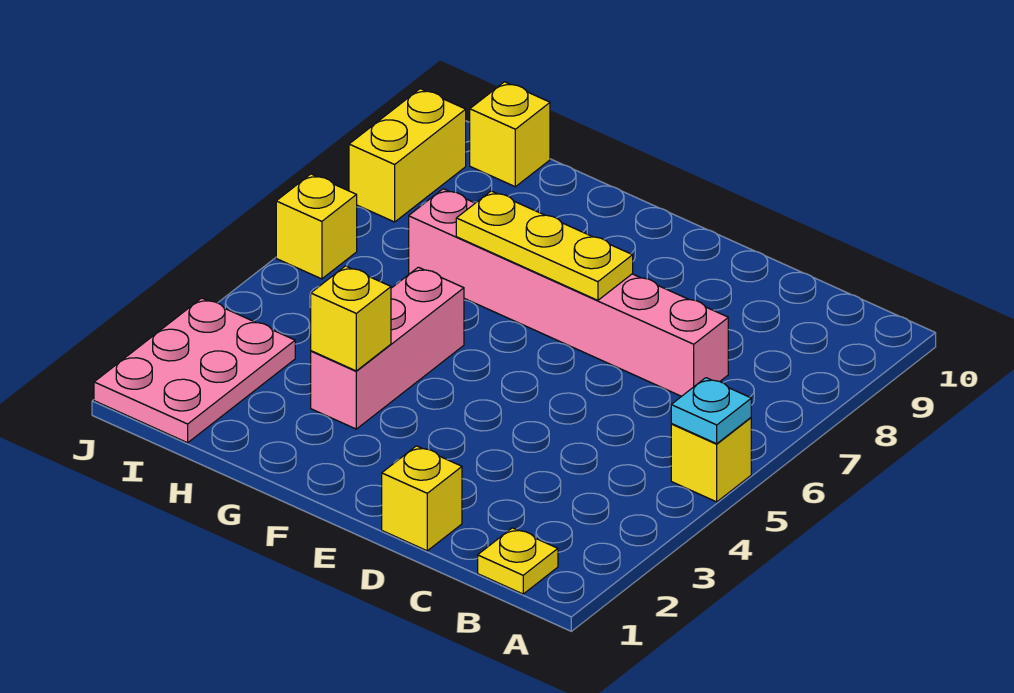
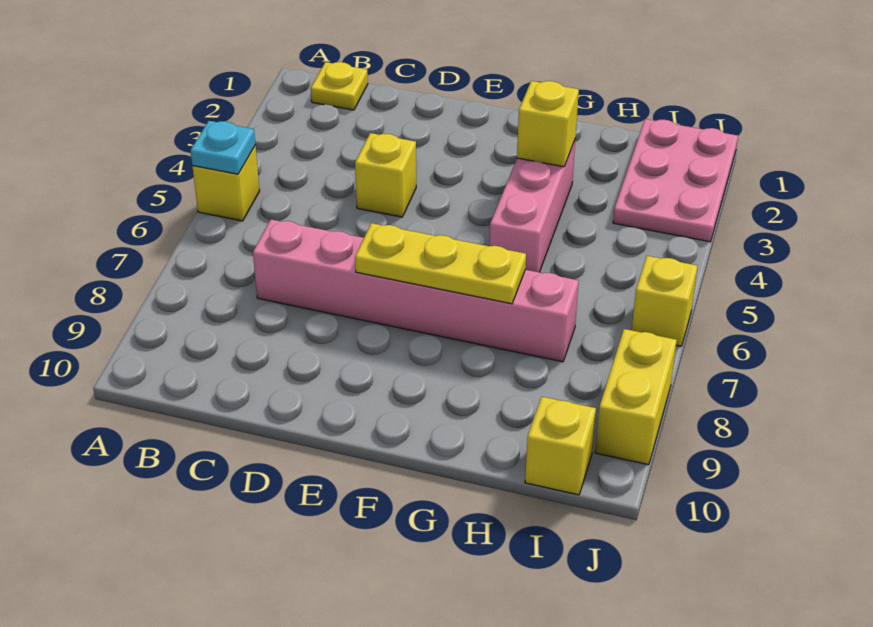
yellow 1x1 brick [382,446,462,551] -> yellow 1x1 brick moved to [355,133,416,217]

